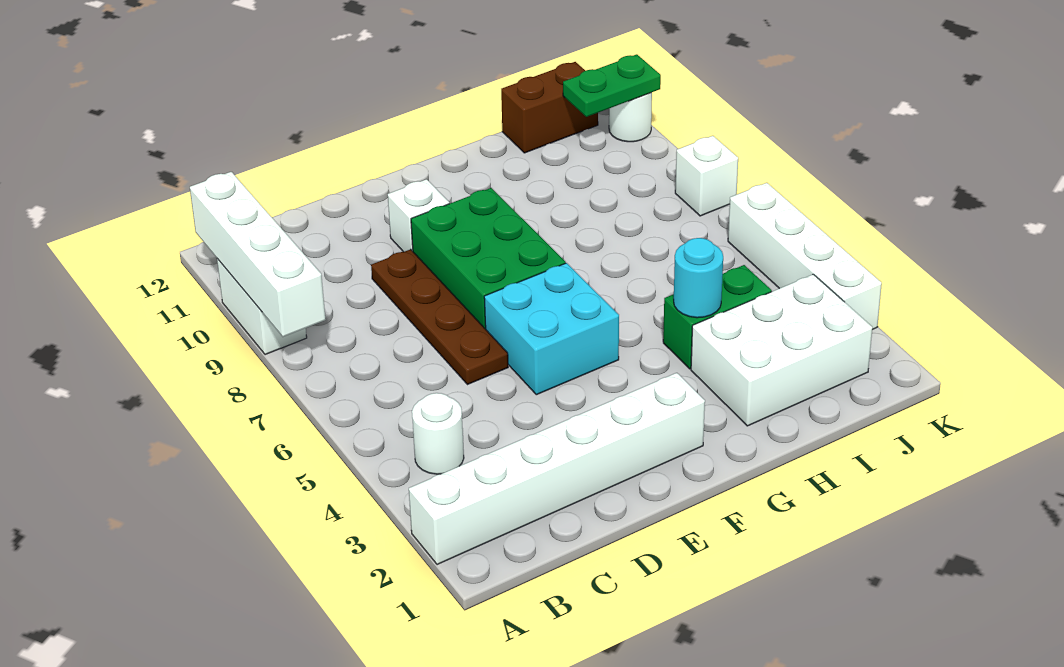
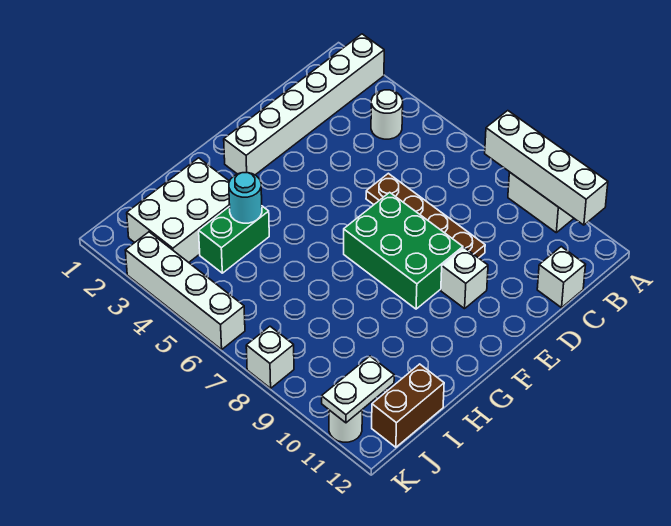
none -> white 1x1 brick [537,247,586,308]
cyan 2x2 brick [484,263,619,395] -> none
green 1x2 plate [563,54,661,117] -> white 1x2 plate [322,356,394,423]

